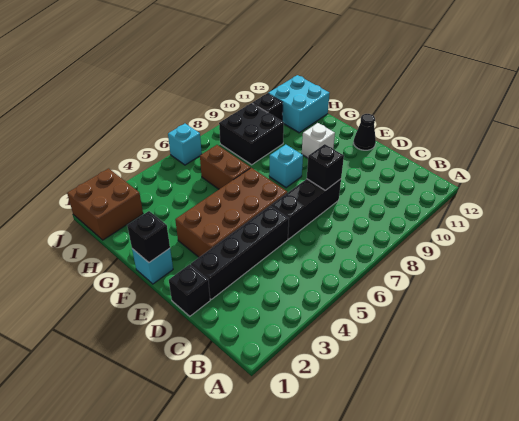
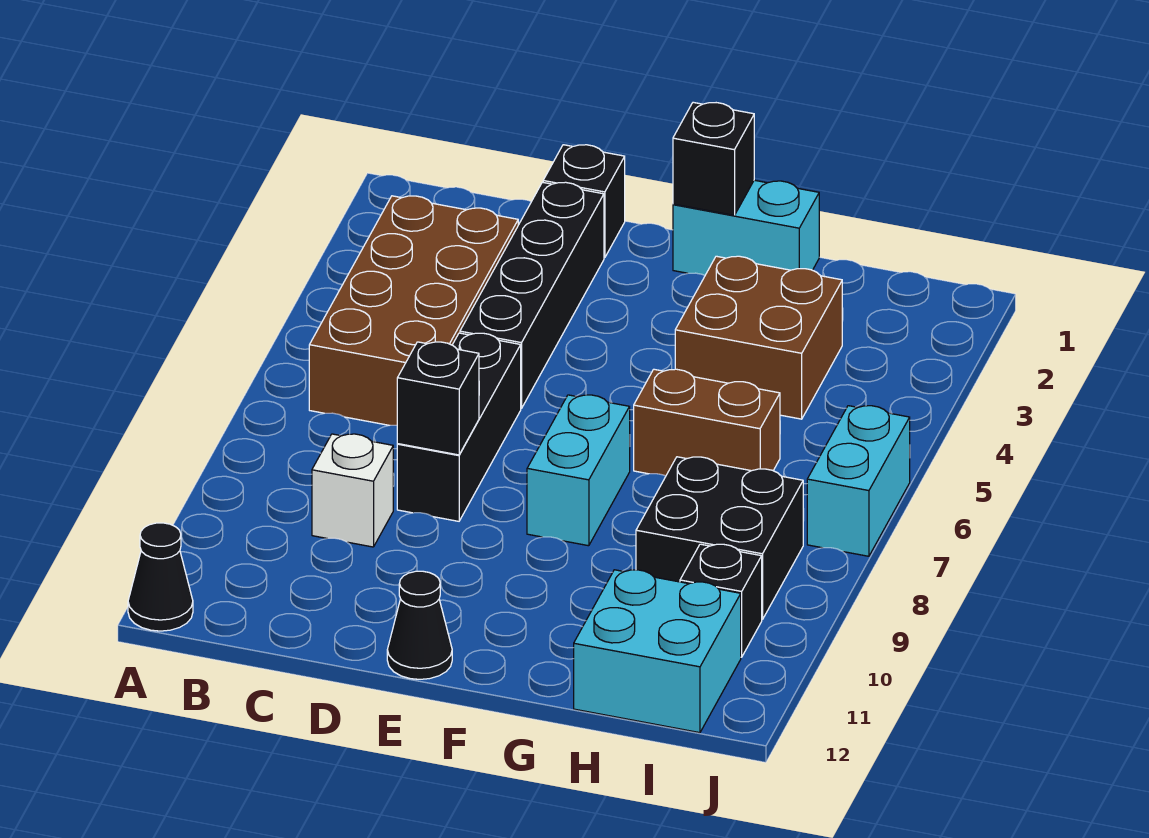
none -> black 1x1 cone [128,523,193,631]
brown 2x4 brick [175,168,287,257] -> brown 2x4 brick moved to [309,196,518,425]
cyan 1x1 brick [132,248,173,284] -> cyan 1x2 brick [673,180,819,275]
cyan 1x1 brick [269,145,303,188] -> cyan 1x2 brick [527,395,630,546]
white 1x1 brick [302,123,335,158] -> white 1x1 brick moved to [312,434,393,547]
brown 2x2 brick [67,168,143,240] -> brown 2x2 brick moved to [675,256,842,419]
cyan 1x1 brick [168,124,202,165] -> cyan 1x2 brick [807,406,910,556]

